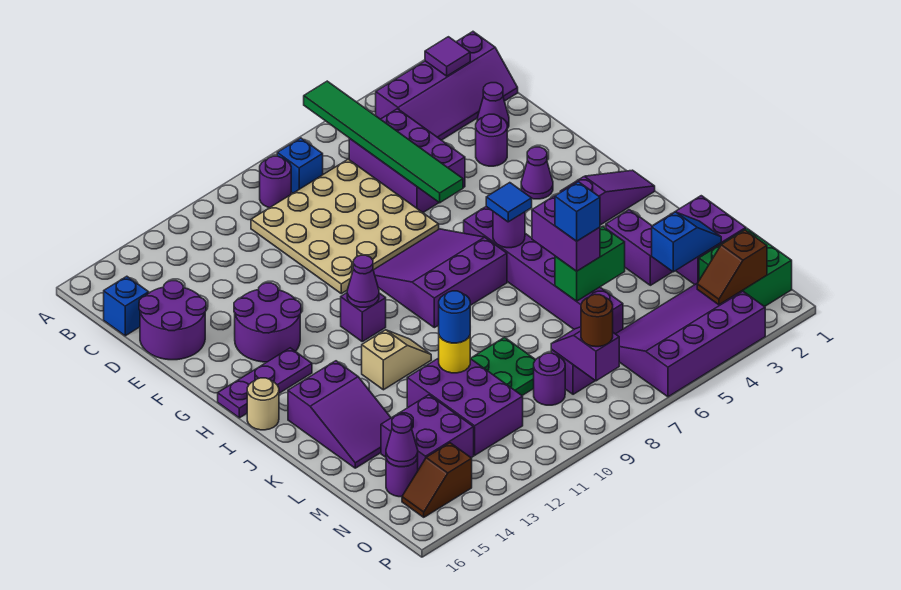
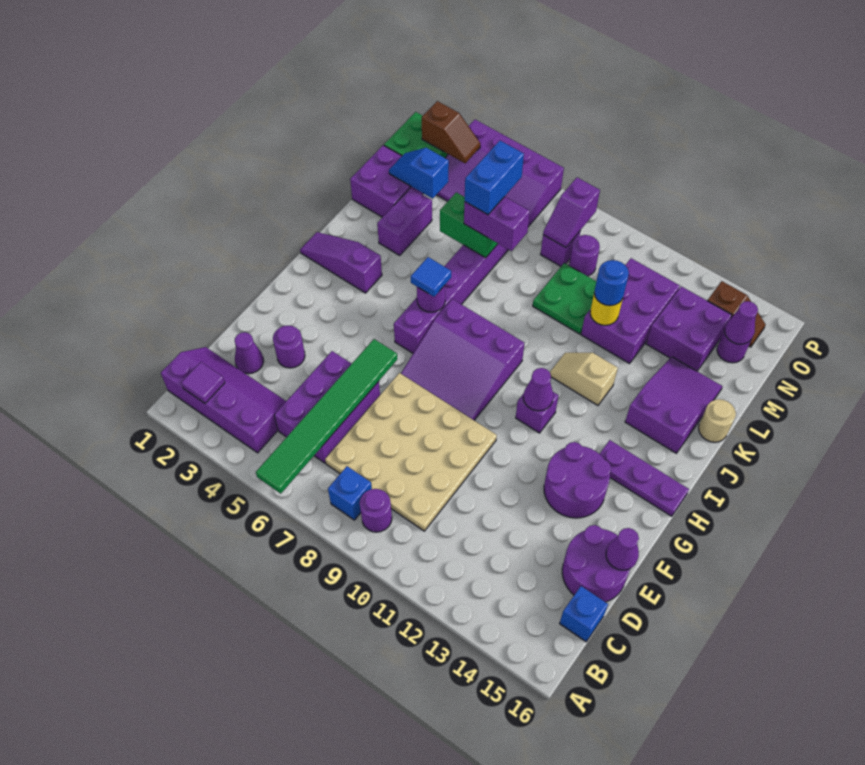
purple 1x1 cone [521,147,553,199] -> purple 1x1 cone moved to [606,528,639,570]
tan 1x1 round brick [247,378,279,430] -> tan 1x1 round brick moved to [699,399,736,442]
purple 1x2 brick [532,195,600,271] -> purple 1x2 brick turned to [464,197,530,251]
blue 1x1 brick [555,182,600,241] -> blue 1x2 brick [465,141,524,215]
brown 1x1 round brick [581,294,613,347] -> none

